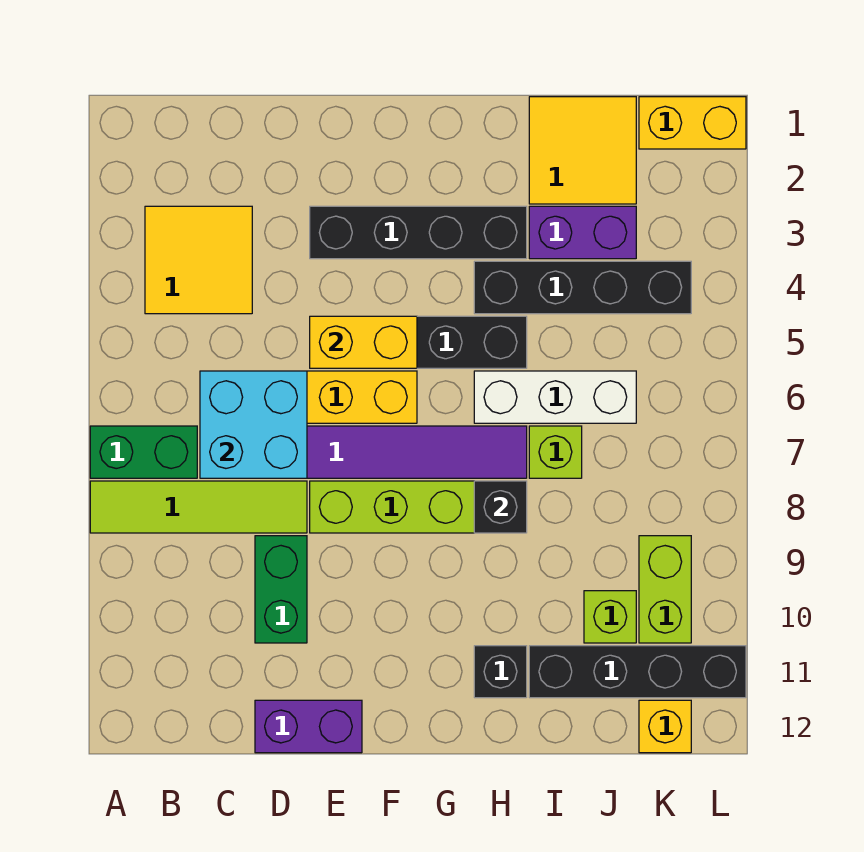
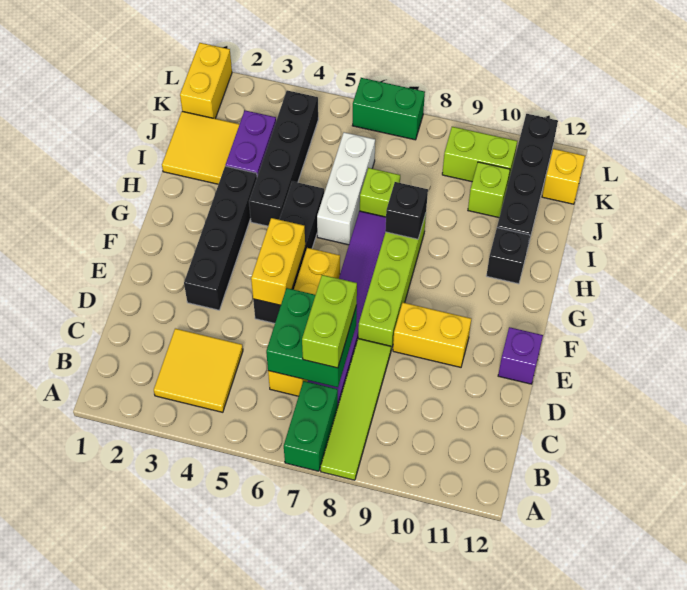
cyan 2x2 brick [200,371,307,478] -> green 2x2 brick [266,288,357,387]
none -> lime 1x2 brick [302,275,357,368]
green 1x2 brick [255,536,307,643] -> green 1x2 brick moved to [352,78,425,140]
purple 1x2 brick [255,700,362,753] -> purple 1x1 brick [498,327,543,384]
none -> yellow 1x2 brick [393,303,471,367]

